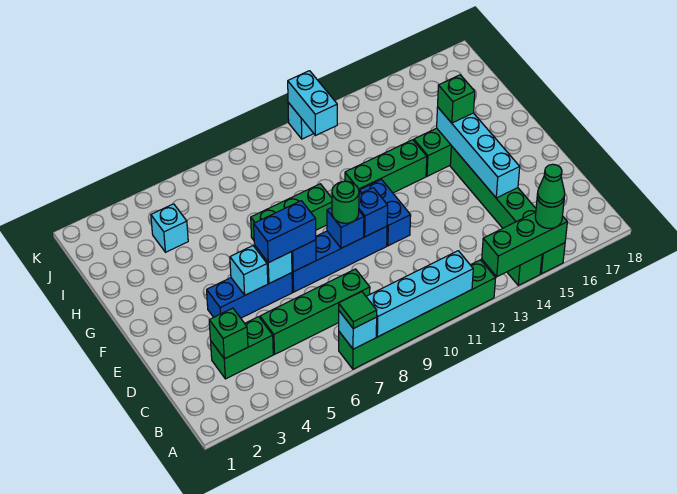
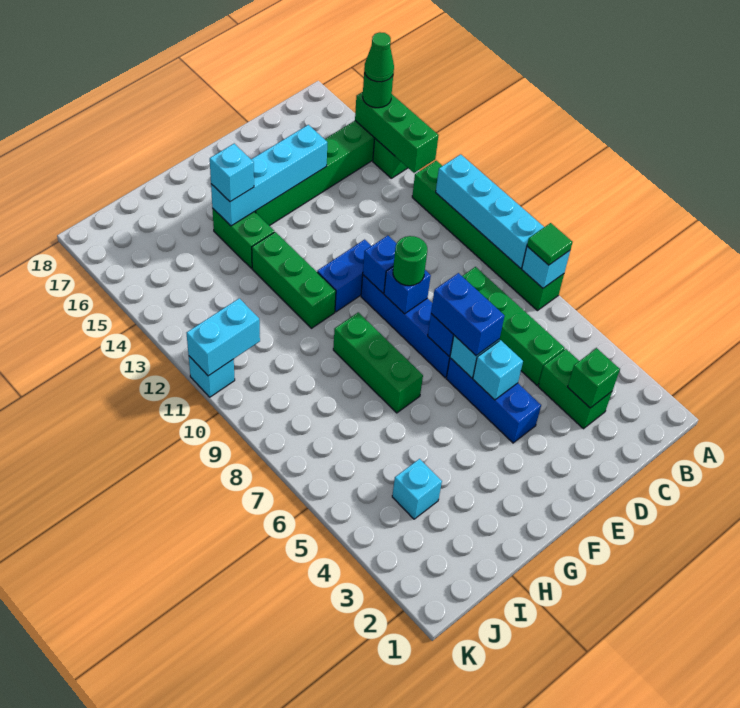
green 1x1 brick [438,75,475,123] -> cyan 1x1 brick [210,144,254,202]

